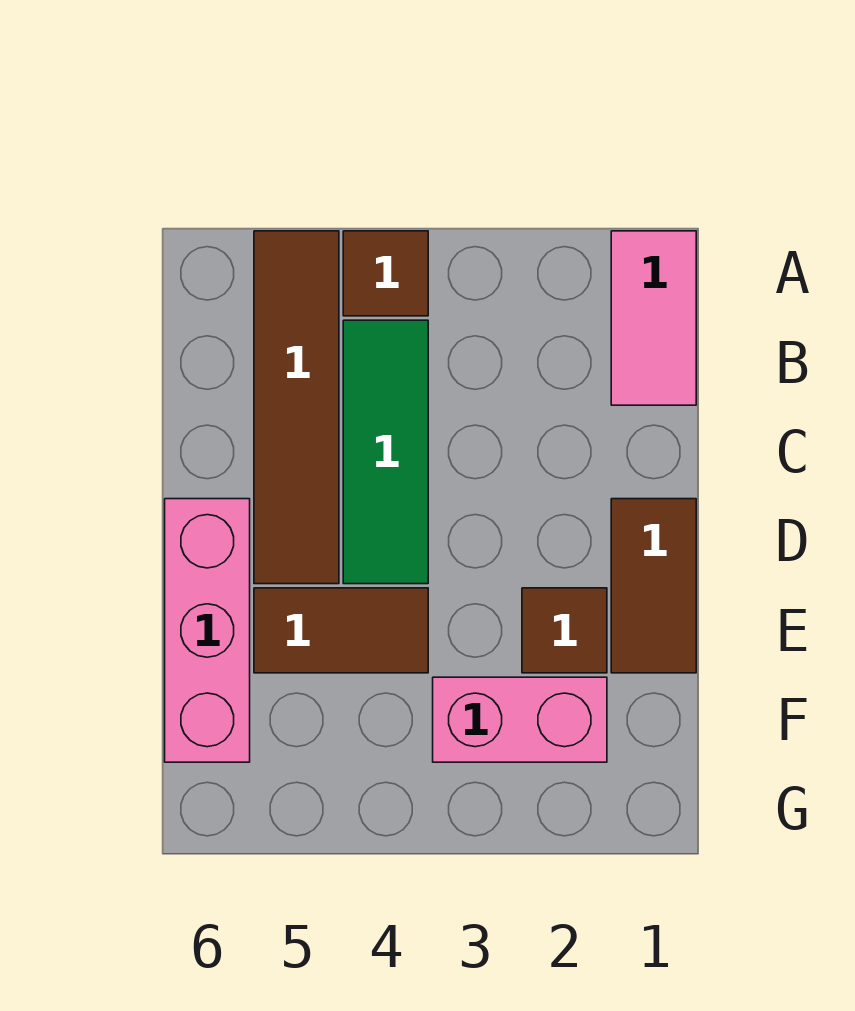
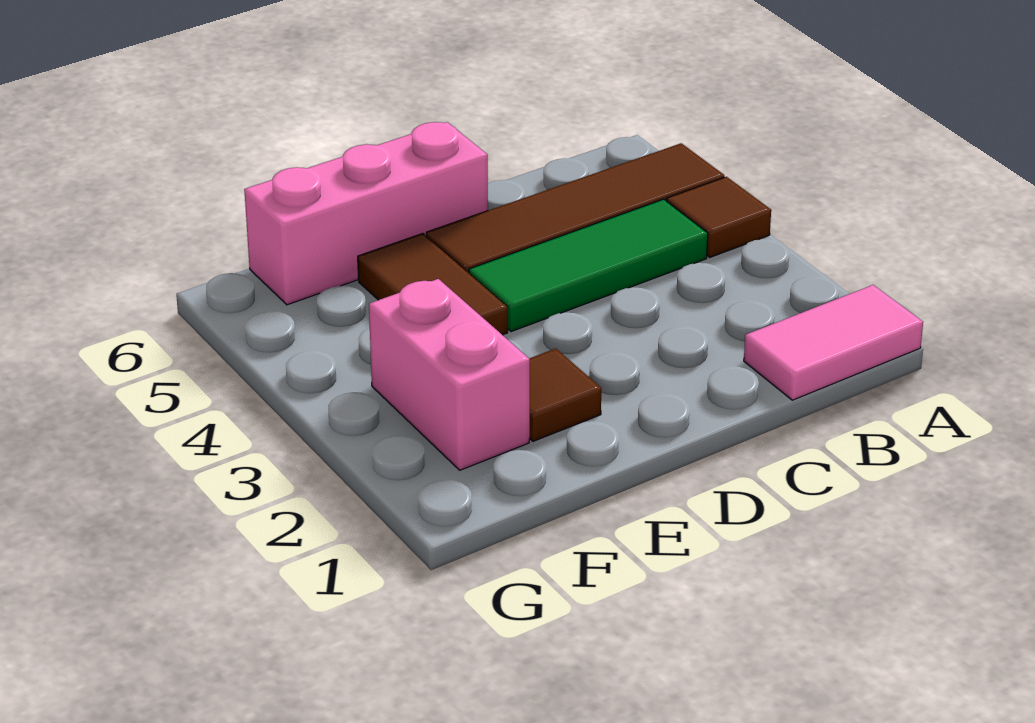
brown 1x2 tile [611,499,696,673] -> none

